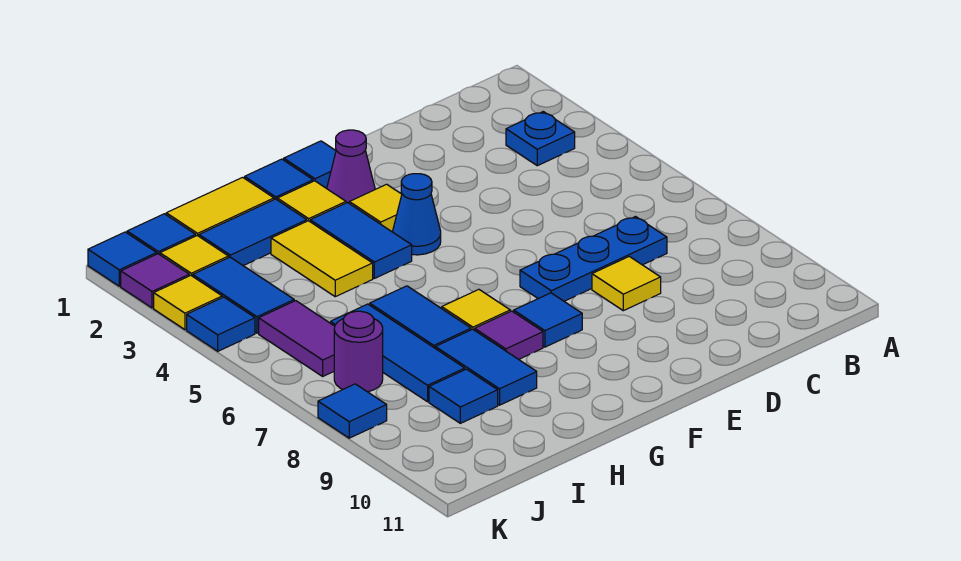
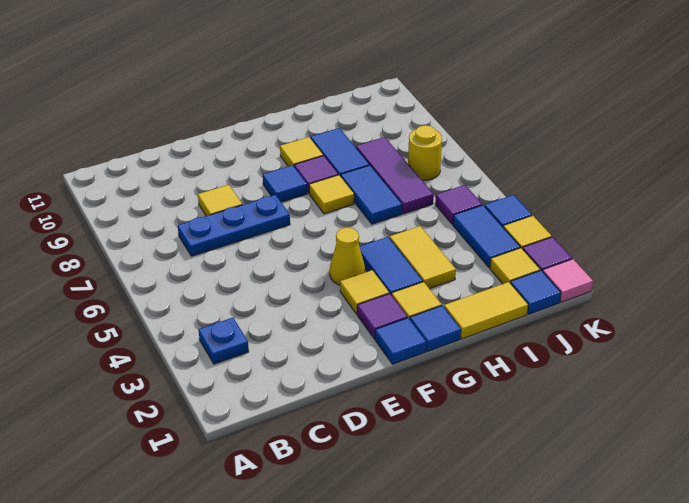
purple 1x1 cone [327,130,375,203] -> purple 1x1 tile [357,294,407,339]
blue 1x1 cone [393,174,441,255] -> yellow 1x1 cone [330,227,365,285]
none -> yellow 1x1 tile [280,137,323,166]
blue 1x2 tile [199,199,307,266] -> none
blue 1x3 tile [331,304,465,402] -> purple 1x3 tile [356,137,434,214]
blue 1x1 tile [429,369,498,423] -> none
purple 1x2 tile [259,301,335,376] -> purple 1x1 tile [435,185,482,224]
purple 1x1 round brick [334,311,383,392] -> yellow 1x1 round brick [408,125,442,180]
blue 1x1 tile [88,232,157,286] -> pink 1x1 tile [543,259,593,302]
blue 1x1 tile [318,384,387,438] -> none

